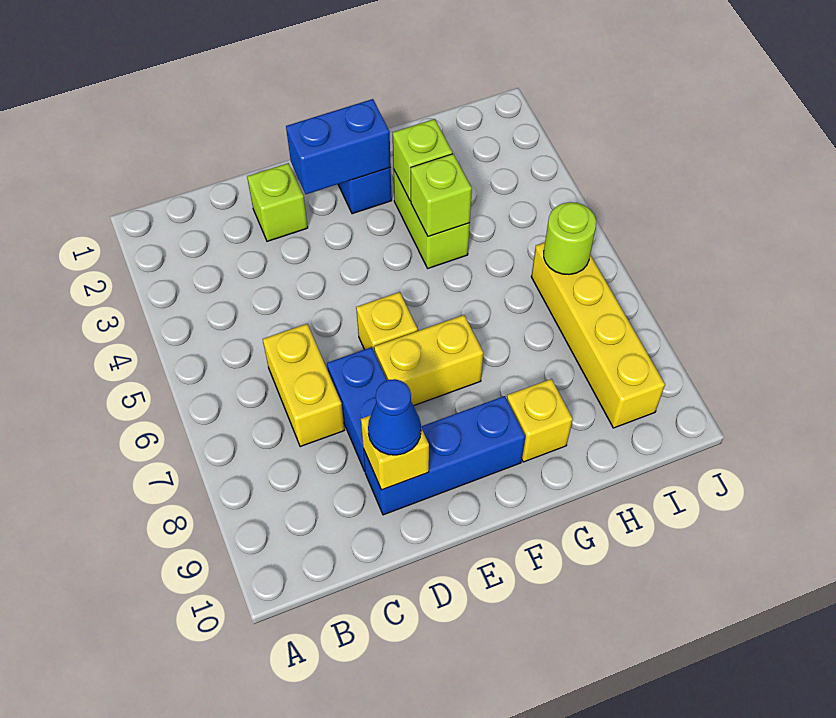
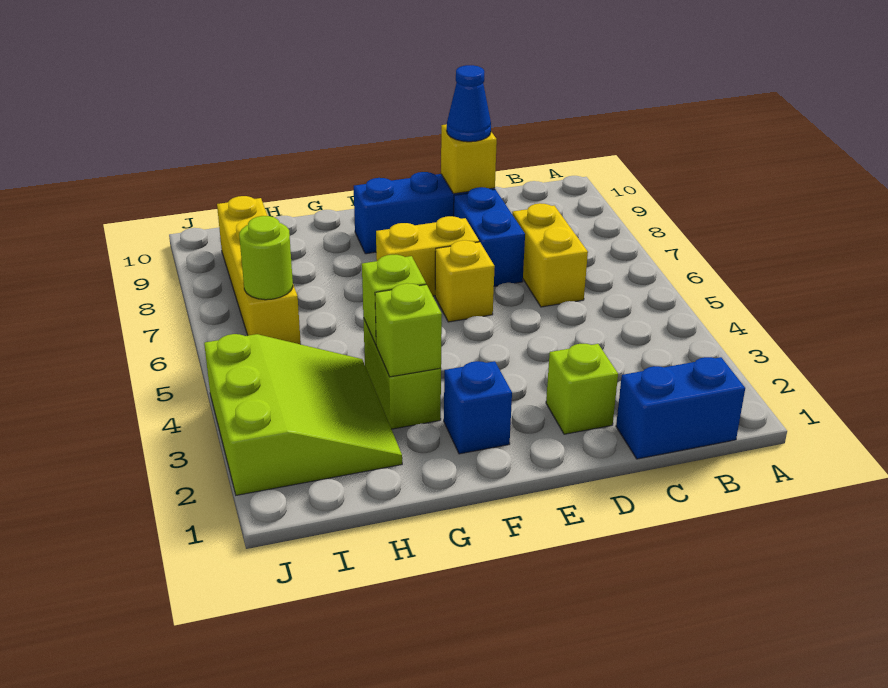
blue 1x2 brick [286,99,391,194] -> blue 1x2 brick moved to [616,357,745,459]
yellow 1x1 brick [507,379,573,462] -> none
none -> lime 3x3 slope [204,334,402,495]

